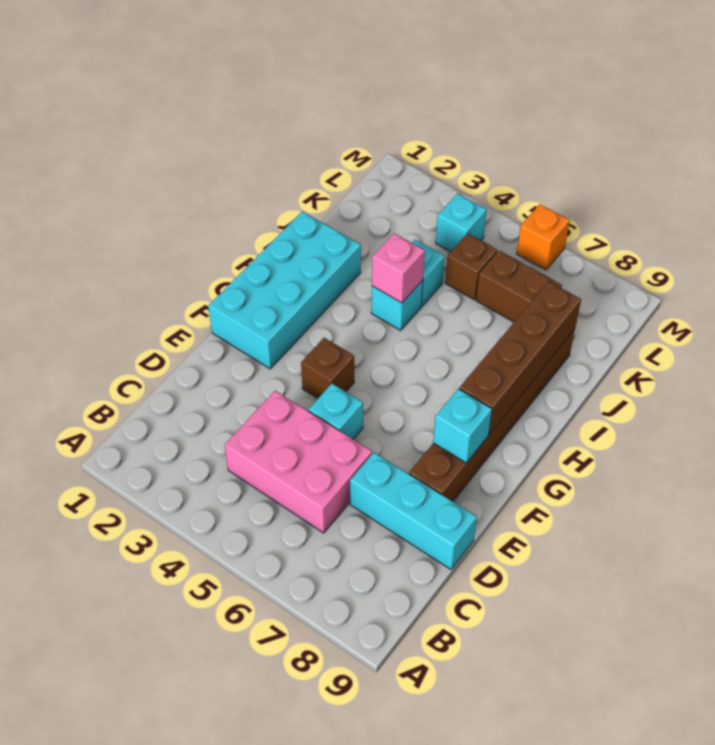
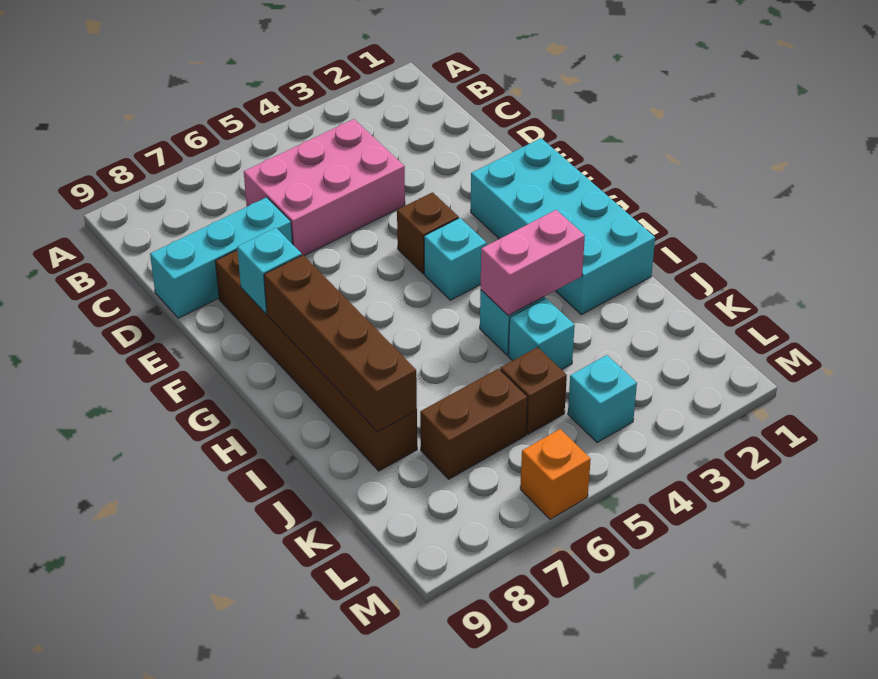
cyan 1x1 brick [308,384,363,439] -> cyan 1x1 brick moved to [424,218,487,300]
pink 1x1 brick [372,233,425,303] -> pink 1x2 brick [481,210,585,316]

